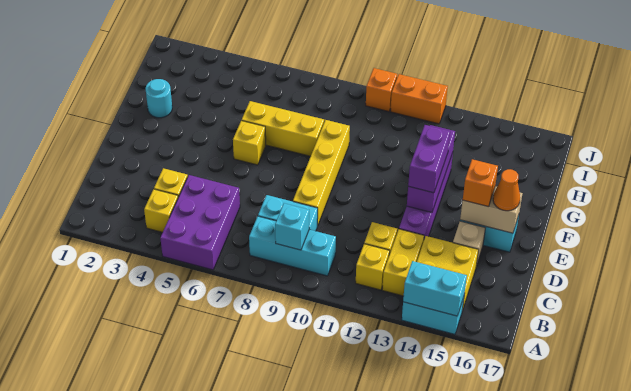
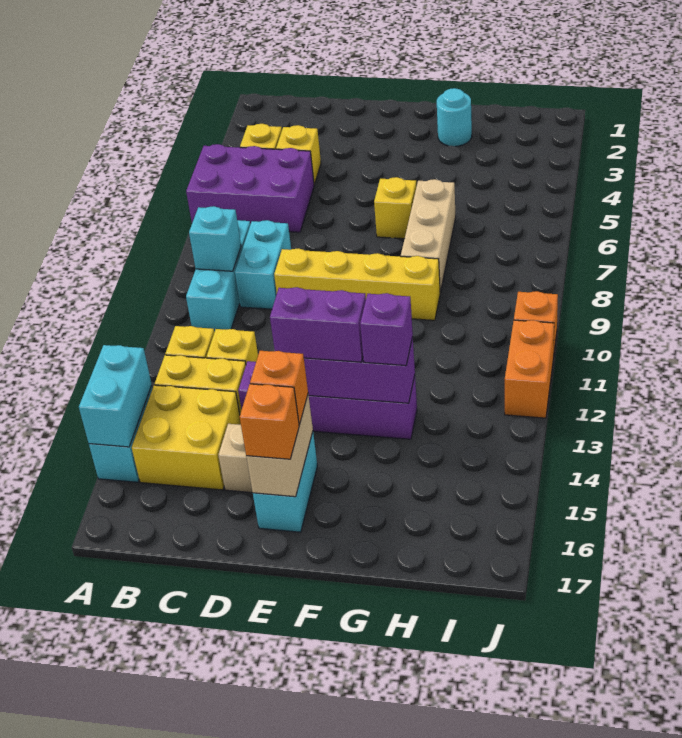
orange 1x1 cone [493,169,520,211] -> orange 1x1 brick [240,384,299,459]
yellow 1x3 brick [242,101,324,156] -> tan 1x3 brick [401,179,456,293]
none -> purple 1x1 brick [360,293,413,366]

